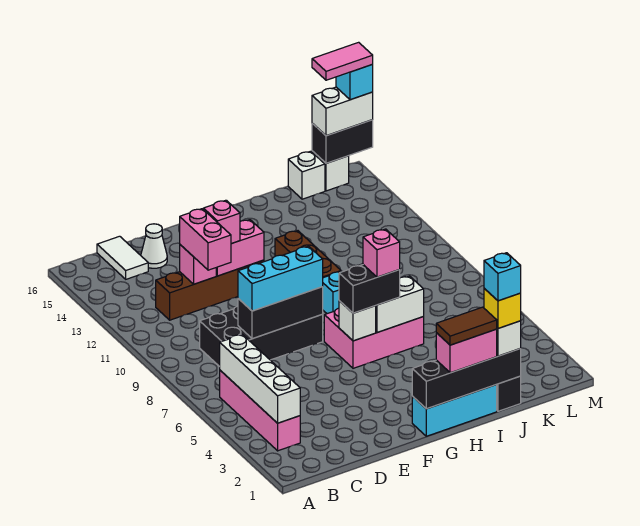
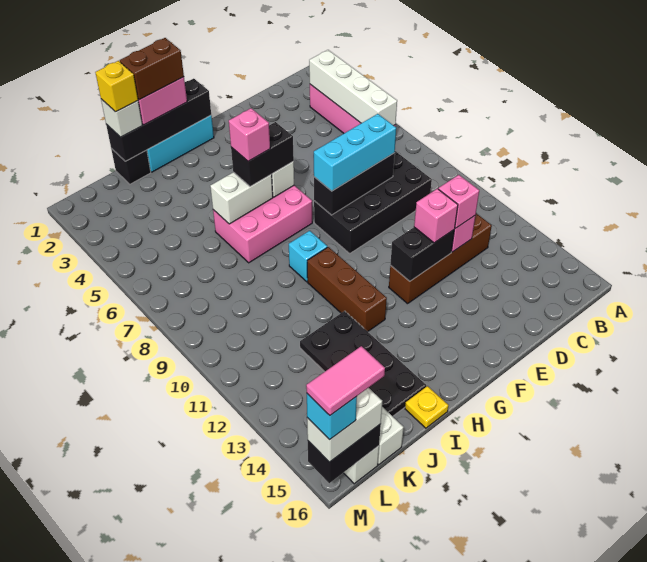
white 1x2 tile [97,236,148,279] -> none
pink 1x2 brick [180,209,231,270] -> pink 1x1 brick [438,175,479,228]
white 1x1 cone [141,224,167,268] -> none
pink 1x2 brick [216,220,264,276] -> black 1x2 brick [390,227,454,281]
brown 1x2 tile [436,307,497,345] -> brown 1x2 brick [120,38,184,100]
none -> black 2x4 plate [300,311,426,416]
none -> yellow 1x1 plate [405,386,449,428]
cyan 1x1 brick [484,253,521,301] -> none

